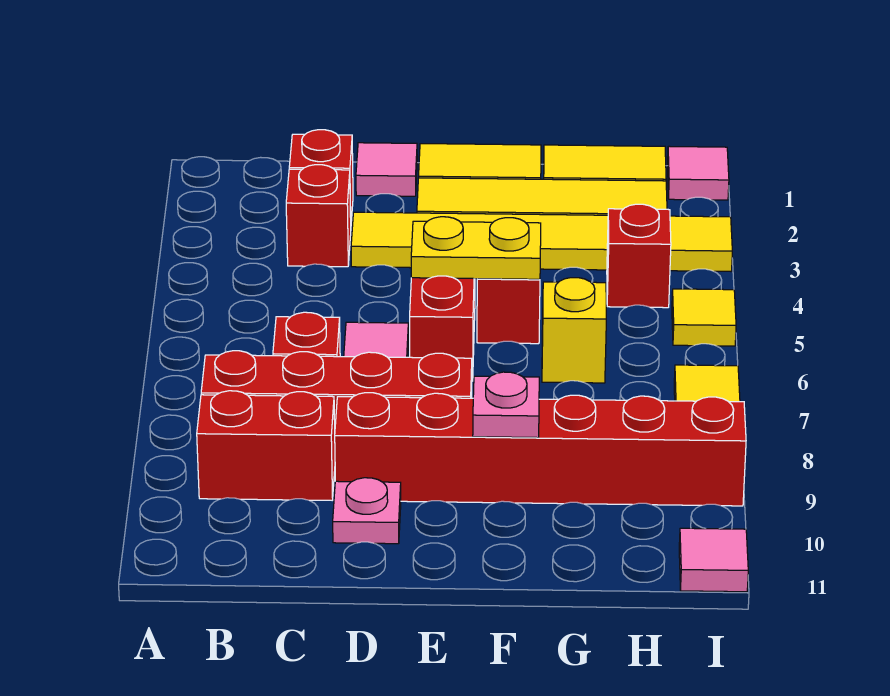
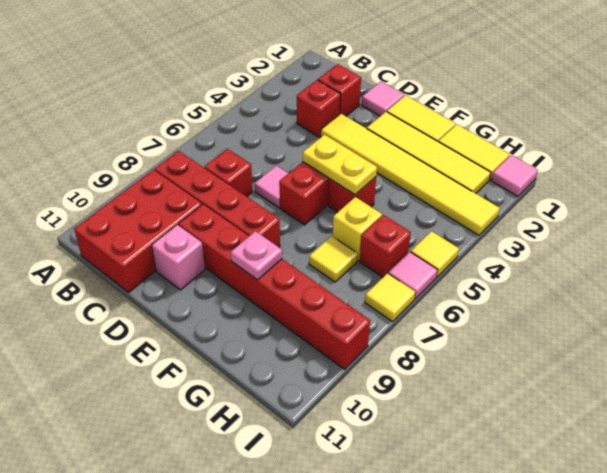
red 1x2 brick [197,391,335,500] -> red 2x3 brick [74,170,202,293]
pink 1x1 plate [333,478,401,544] -> pink 1x1 brick [152,225,205,290]
none -> yellow 1x1 tile [309,236,358,282]
red 1x1 brick [607,204,671,308] -> red 1x1 brick moved to [360,215,411,277]
pink 1x1 tile [679,528,748,592] -> pink 1x1 tile moved to [388,252,437,299]

